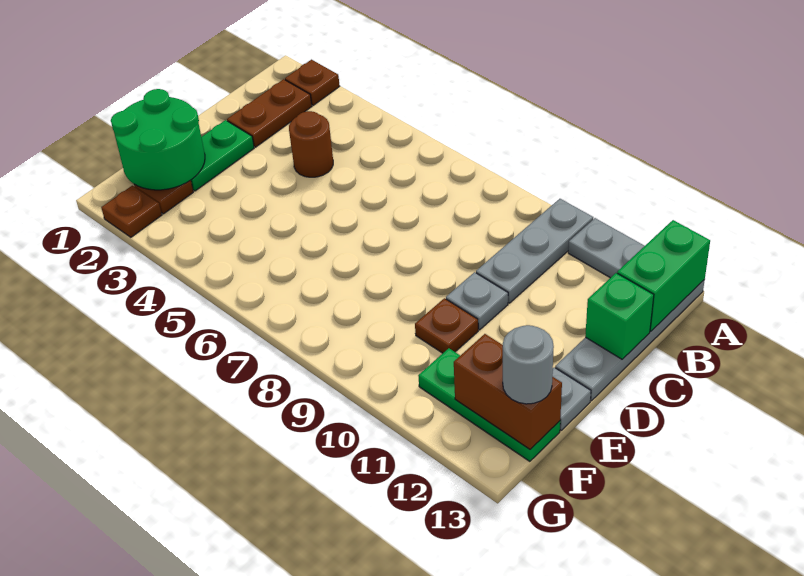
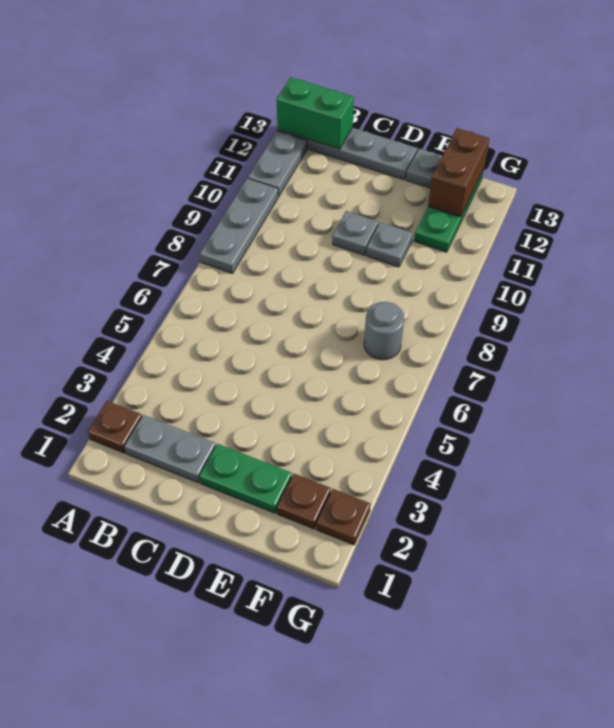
grey 1x3 plate [476,199,593,303] -> grey 1x3 plate turned to [200,178,278,274]
brown 1x2 plate [227,79,312,147] -> grey 1x2 plate [124,415,216,483]
brown 1x1 round brick [289,111,333,177] -> none
green 1x1 brick [585,273,654,359] -> none
green 2x2 round brick [111,89,205,190] -> none
brown 1x1 plate [415,298,478,353] -> grey 1x1 plate [366,222,413,267]
grey 1x1 round brick [503,325,554,404] -> grey 1x1 round brick moved to [364,302,404,360]

